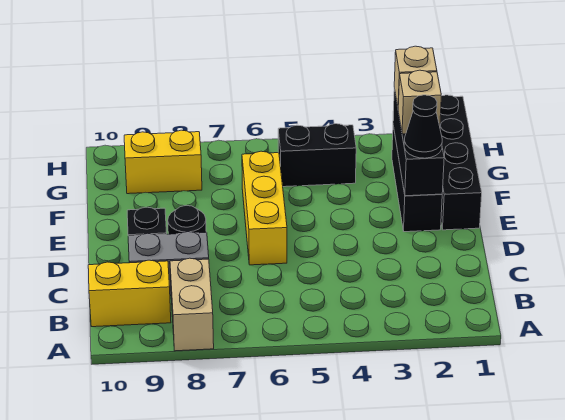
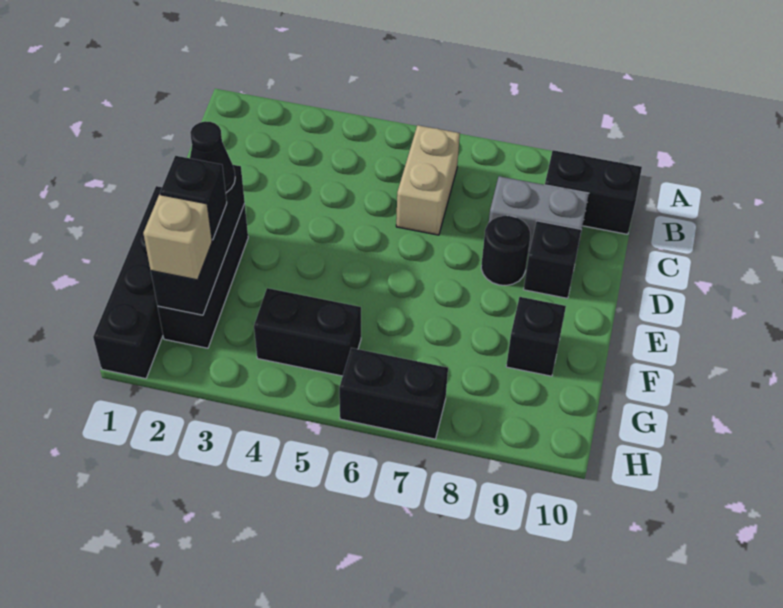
tan 1x2 brick [170,258,214,351] -> tan 1x2 brick moved to [396,125,460,235]
yellow 1x2 brick [88,260,171,327] -> black 1x2 brick [545,150,642,234]
yellow 1x3 brick [242,151,287,265] -> none
tan 1x1 brick [398,70,441,134] -> black 1x1 brick [160,156,227,240]
none -> black 1x1 brick [506,297,566,376]
yellow 1x2 brick [124,130,202,194] -> none
none -> black 1x2 brick [339,348,448,439]

